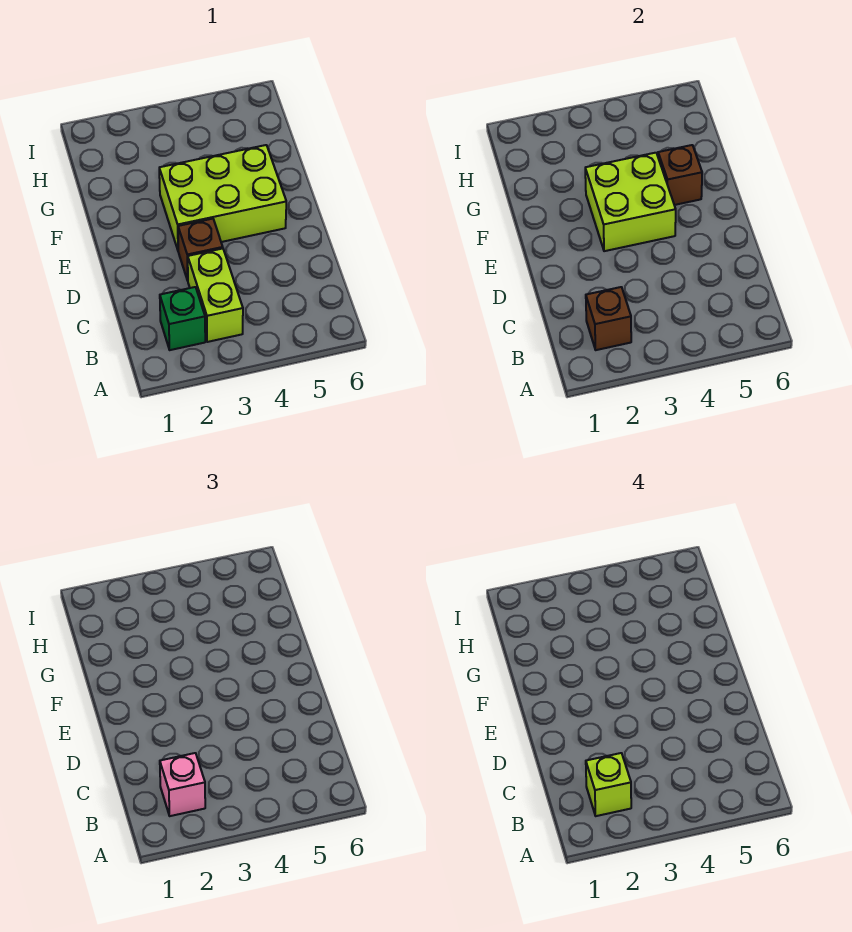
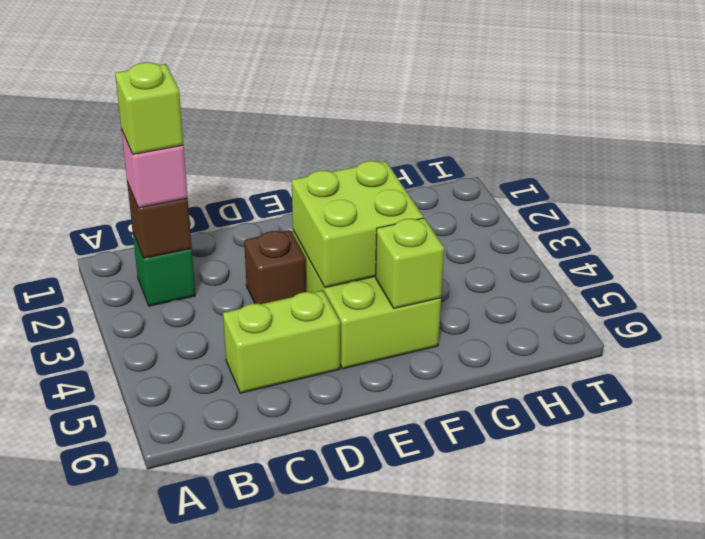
lime 1x2 brick [188,249,243,342] -> lime 1x2 brick moved to [223,291,340,393]
brown 1x1 brick [658,145,702,205] -> lime 1x1 brick [376,218,444,309]

